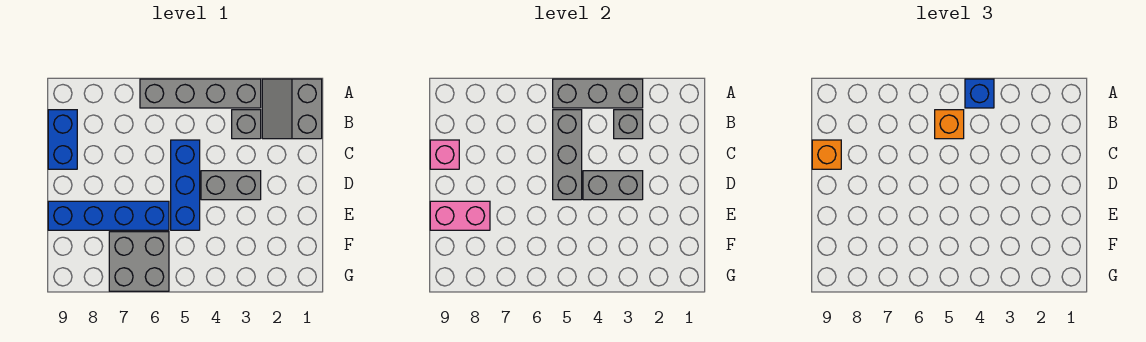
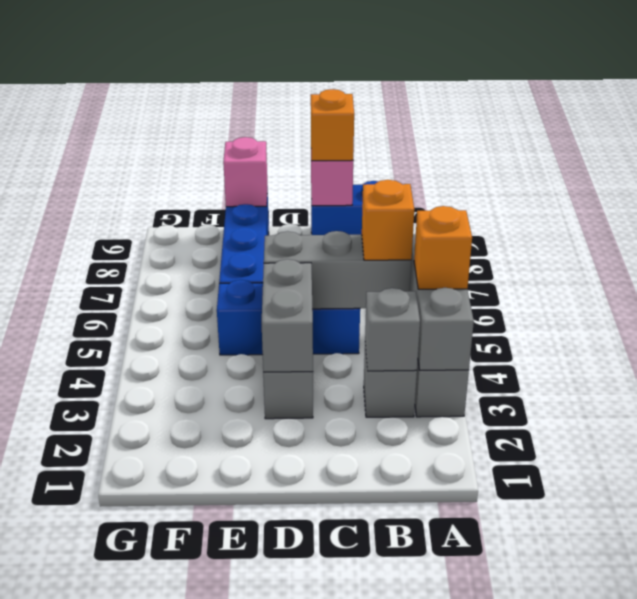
grey 2x2 slope [262,79,322,139] -> none
blue 1x1 brick [965,79,994,108] -> orange 1x1 brick [414,206,472,289]
pink 1x2 brick [430,201,490,230] -> pink 1x1 brick [223,137,267,207]
grey 2x2 brick [109,232,169,291] -> none

